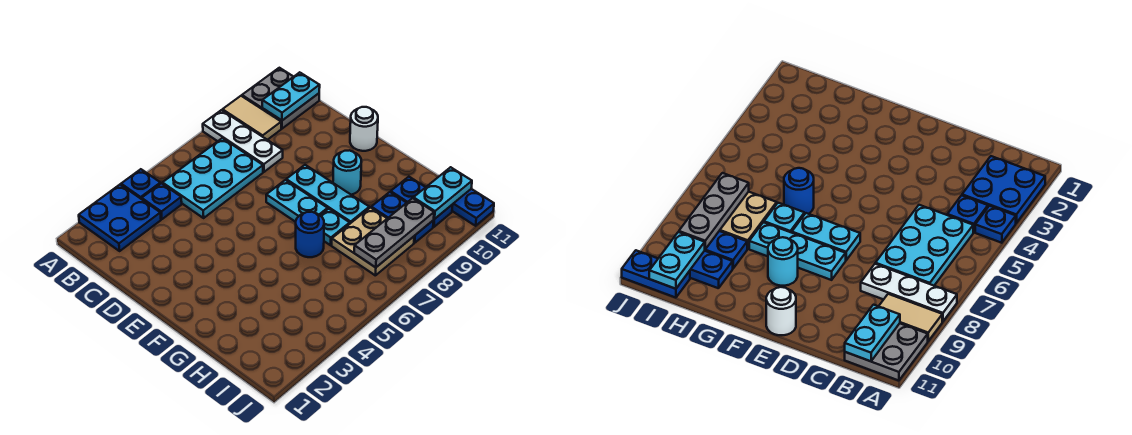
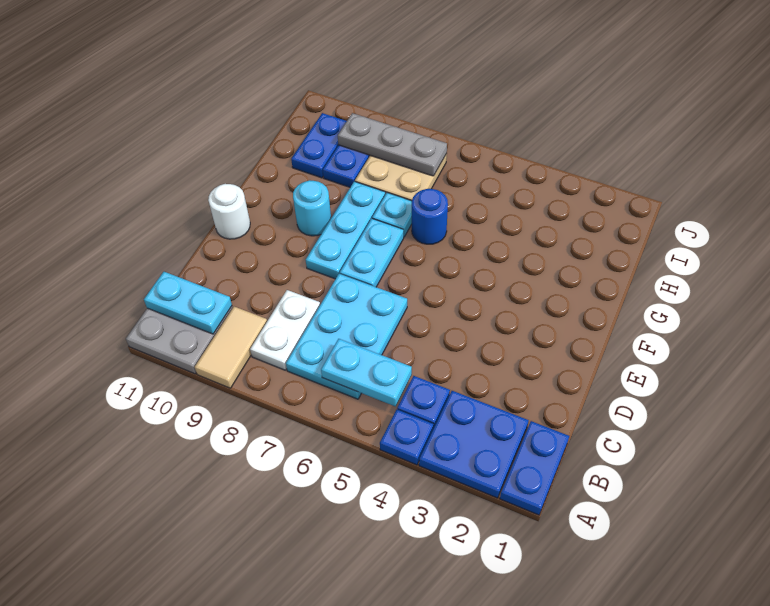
white 1x3 plate [203,110,283,172] -> white 1x2 plate [250,290,320,370]
cyan 2x3 plate [163,138,263,218] -> cyan 2x3 plate turned to [286,274,407,399]
cyan 1x2 plate [413,167,472,219] -> cyan 1x2 plate moved to [321,339,412,406]
blue 1x2 plate [452,189,494,226] -> blue 1x2 plate moved to [500,421,569,515]

